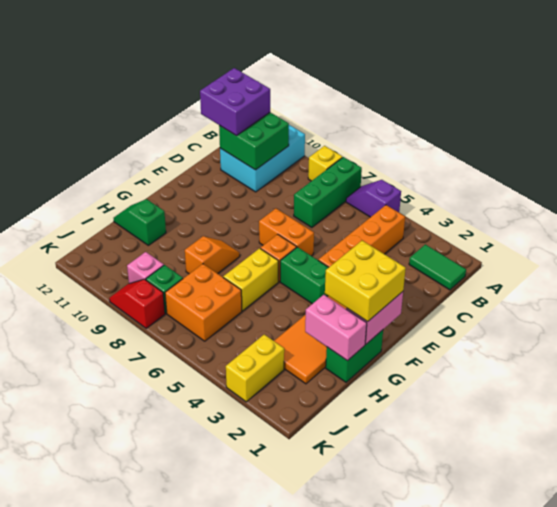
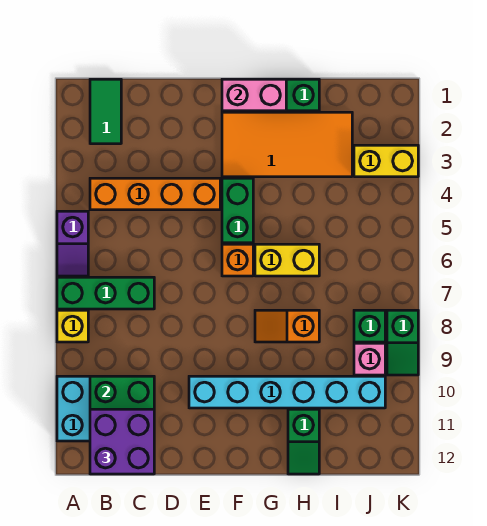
orange 1x2 brick [259,208,314,256] -> none
none -> cyan 1x6 brick [189,376,385,408]
yellow 2x2 brick [325,241,406,322] -> none
pink 1x2 brick [305,295,367,361] -> none
orange 2x2 brick [165,264,242,341] -> none
red 1x2 slope [109,279,165,328] -> green 1x2 slope [387,310,418,375]

